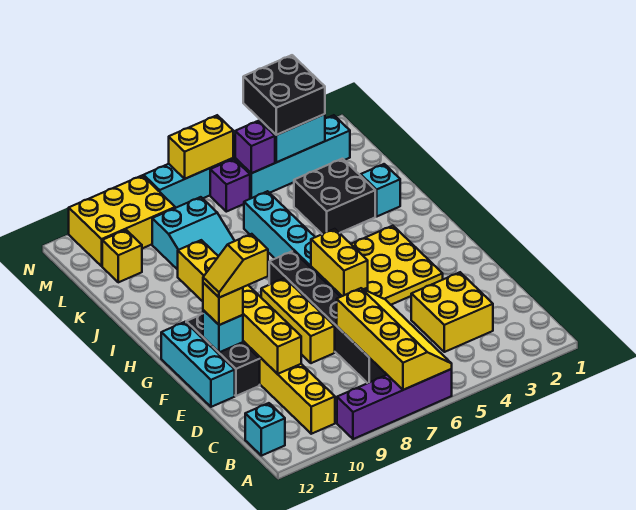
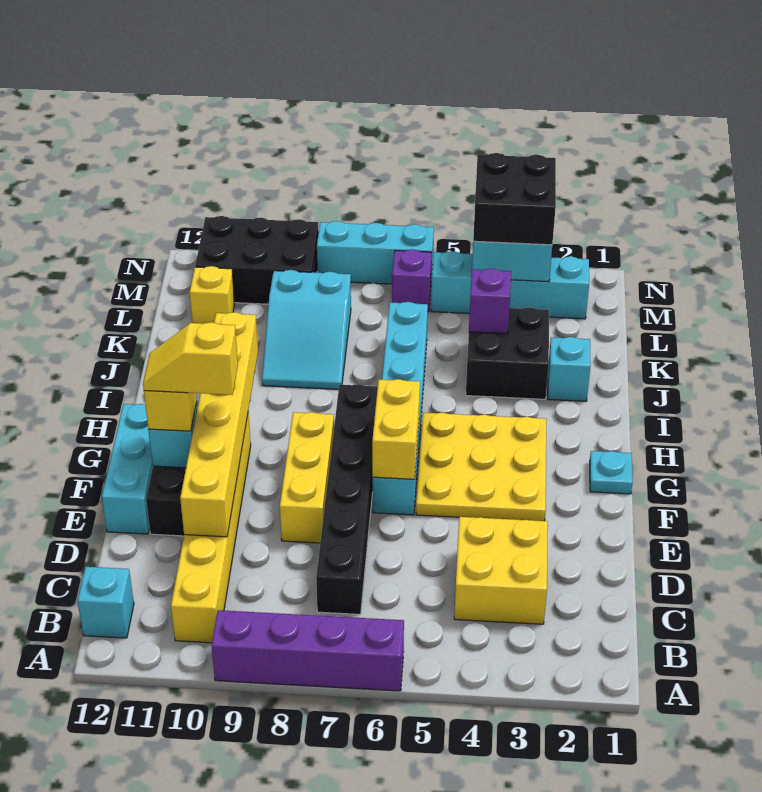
yellow 2x4 slope [337,288,452,390] -> none
none -> cyan 1x1 plate [590,451,633,494]
purple 1x1 brick [235,121,275,173] -> purple 1x1 brick moved to [469,268,511,334]
yellow 2x3 brick [69,175,175,266] -> black 2x3 brick [195,216,319,304]
yellow 1x2 brick [169,115,233,179] -> none

